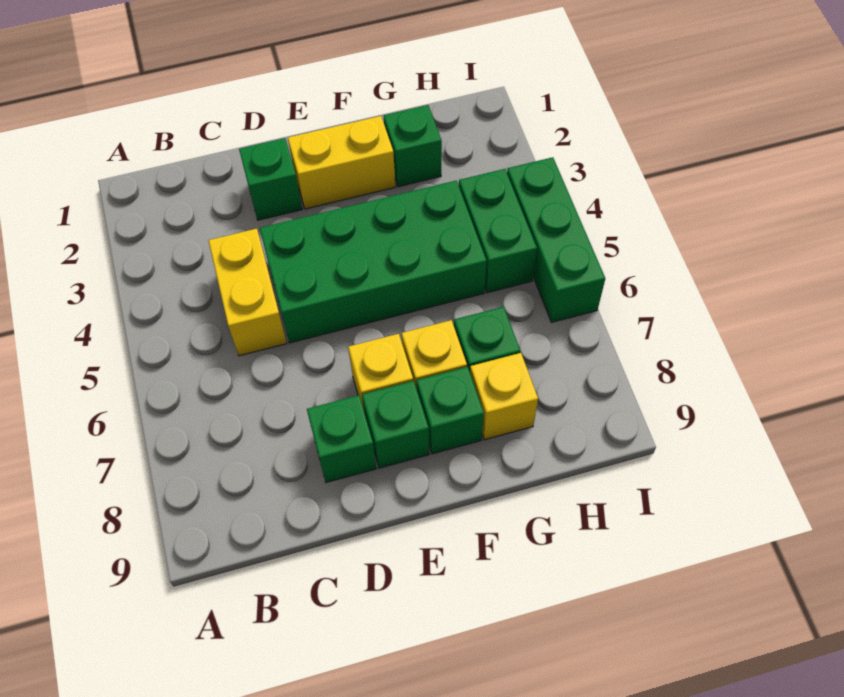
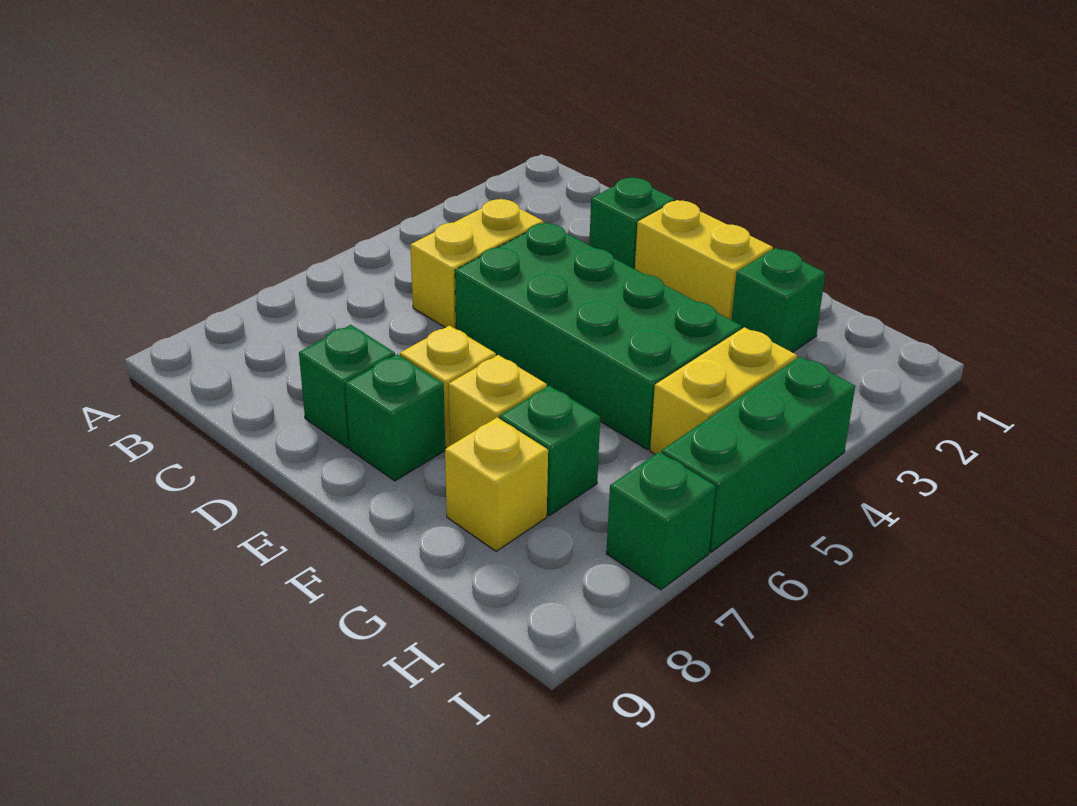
green 1x1 brick [416,367,484,454] -> green 1x1 brick moved to [606,452,716,590]
green 1x2 brick [459,169,537,293] -> yellow 1x2 brick [650,327,797,454]

